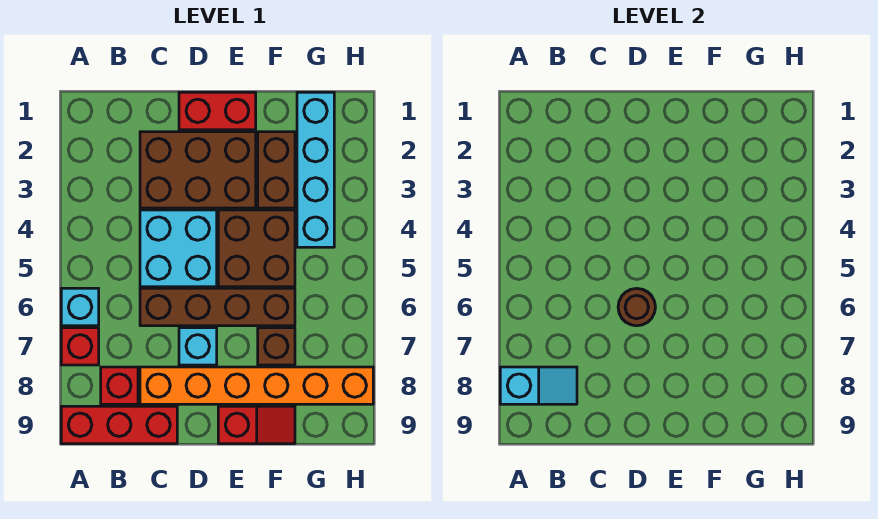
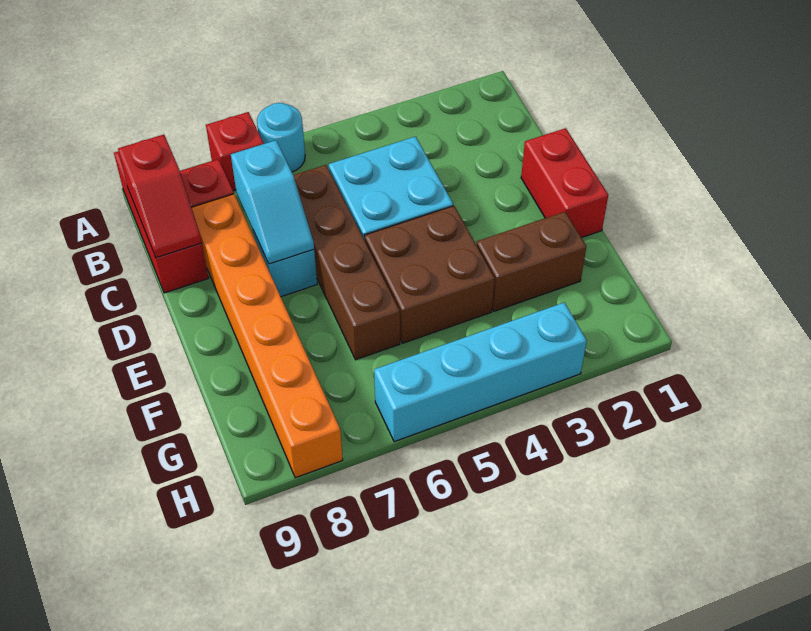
cyan 1x1 brick [61,288,99,326] -> cyan 1x1 round brick [257,103,305,172]
cyan 1x2 slope [500,367,577,404] -> cyan 1x2 slope moved to [231,140,314,264]
brown 2x3 brick [140,132,256,208] -> none
brown 1x1 round brick [618,289,655,326] -> none
red 1x2 slope [218,406,295,444] -> red 1x2 slope moved to [118,135,202,258]
brown 1x1 brick [258,328,295,365] -> none
cyan 1x4 brick [297,92,334,247] -> cyan 1x4 brick moved to [374,303,587,442]

